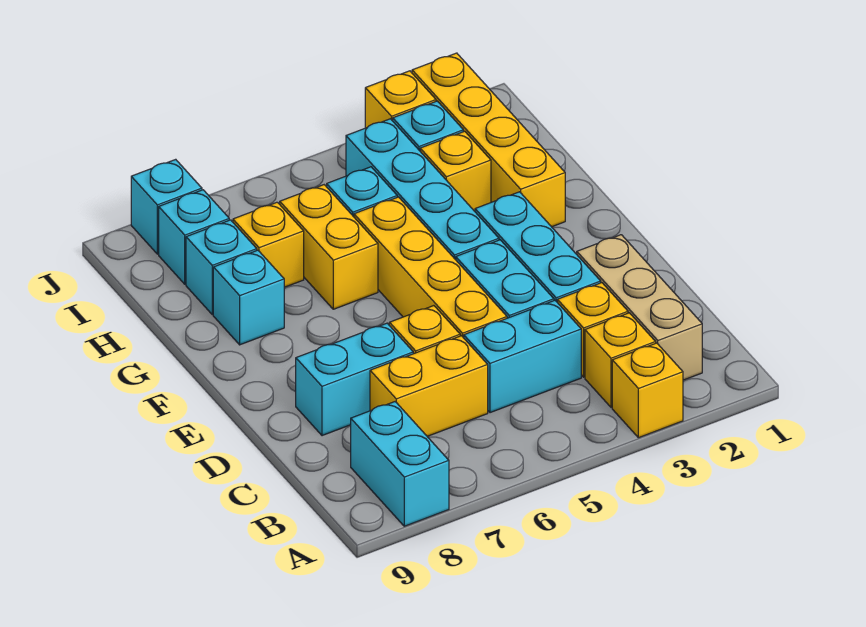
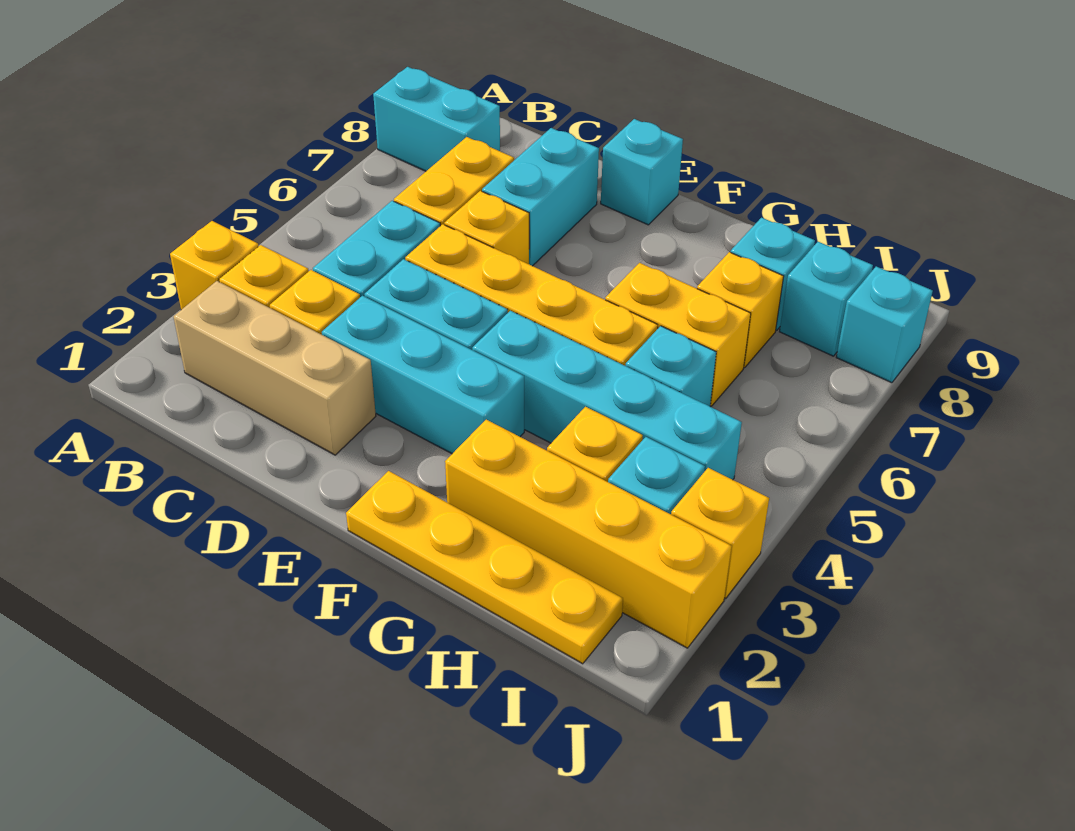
none -> yellow 1x4 plate [346,471,623,664]
cyan 1x1 brick [213,250,284,345] -> cyan 1x1 brick moved to [601,119,683,225]

